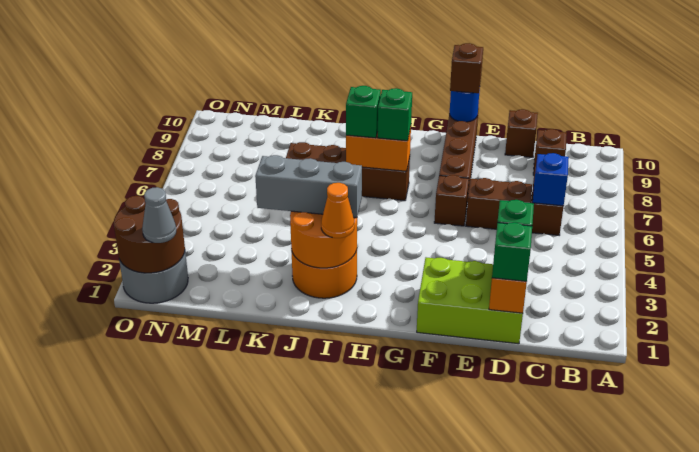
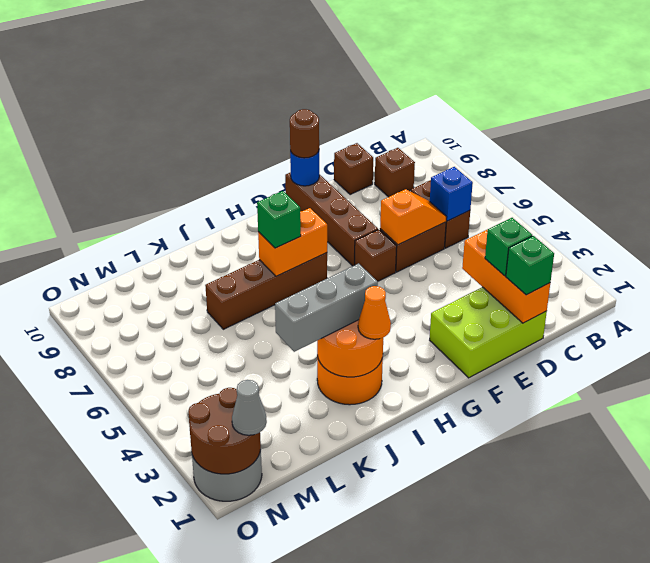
none -> orange 1x2 slope [380,189,446,245]
brown 1x1 brick [450,43,483,93] -> brown 1x1 round brick [290,109,319,158]
green 1x1 brick [378,88,412,141] -> none

